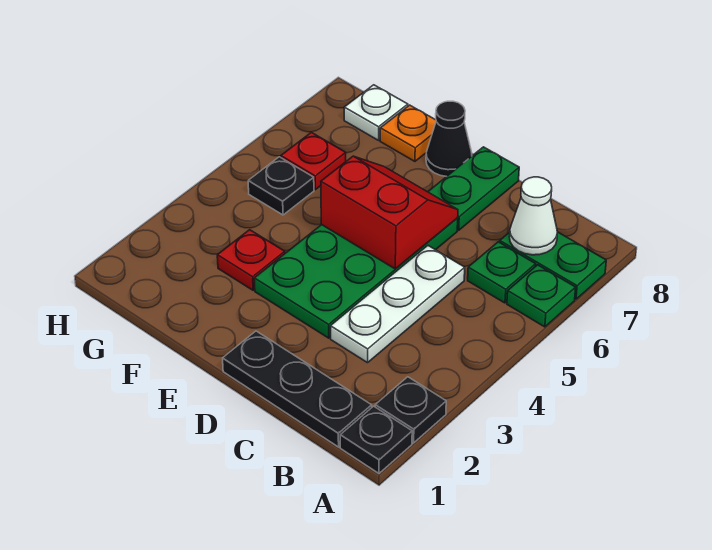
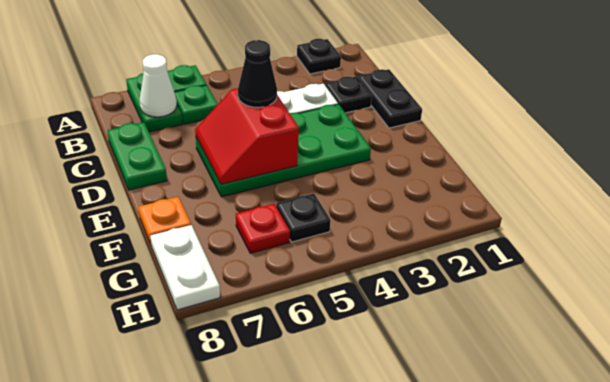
black 1x1 plate [340,406,412,473] -> black 1x1 plate moved to [325,76,372,113]
black 1x3 plate [223,331,372,447] -> black 1x2 plate [358,69,422,128]
green 1x2 plate [428,147,519,230] -> green 1x2 plate turned to [107,122,167,190]
black 1x1 cone [426,101,472,176] -> black 1x1 cone moved to [238,40,277,108]
red 1x1 plate [217,230,285,290] -> none
white 1x1 plate [344,85,408,140] -> white 1x2 plate [151,225,220,310]

